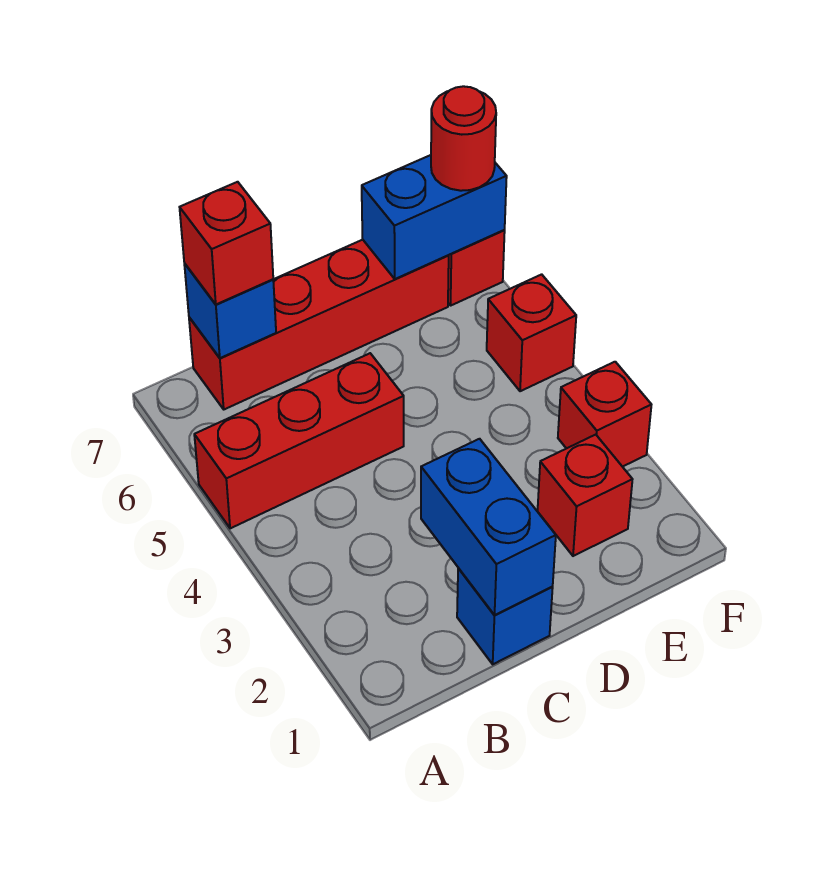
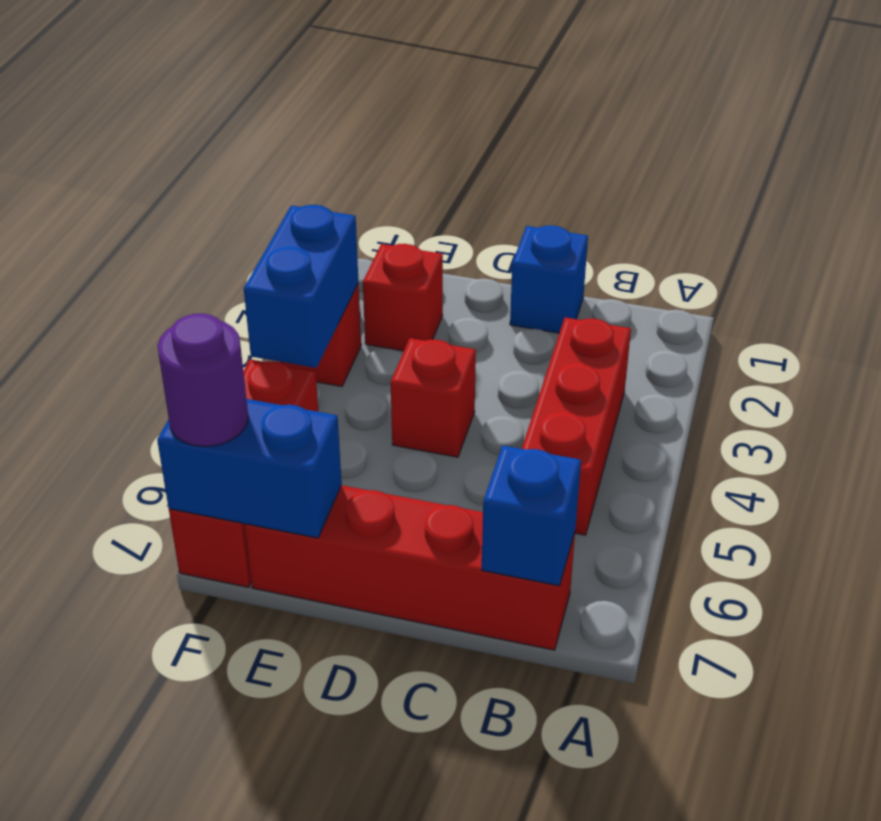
red 1x3 brick [194,353,404,528] -> red 1x3 brick turned to [522,318,631,535]
red 1x1 brick [180,182,273,304] -> red 1x1 brick moved to [391,338,476,457]
blue 1x2 brick [421,439,556,615] -> blue 1x2 brick moved to [244,205,359,368]
red 1x1 round brick [431,86,496,191] -> purple 1x1 round brick [158,313,248,447]

